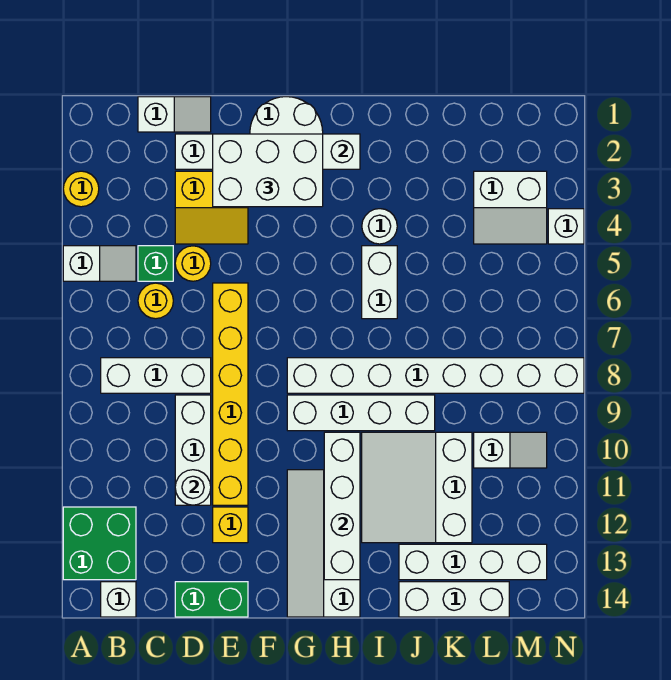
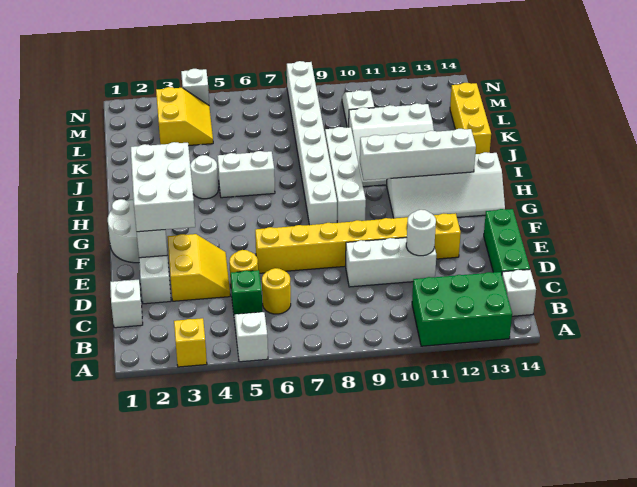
yellow 1x1 round brick [63,171,99,207] -> yellow 1x1 brick [174,318,207,367]
green 2x2 brick [63,507,136,580] -> green 2x3 brick [412,272,512,346]
white 1x3 brick [101,358,211,393] -> none
green 1x2 brick [175,582,248,617] -> green 1x3 brick [484,209,530,274]
white 1x4 brick [399,544,547,580] -> none
white 1x3 brick [399,582,509,617] -> yellow 1x3 brick [450,83,491,154]
white 2x2 slope [474,171,547,244] -> yellow 2x2 slope [156,87,213,146]

